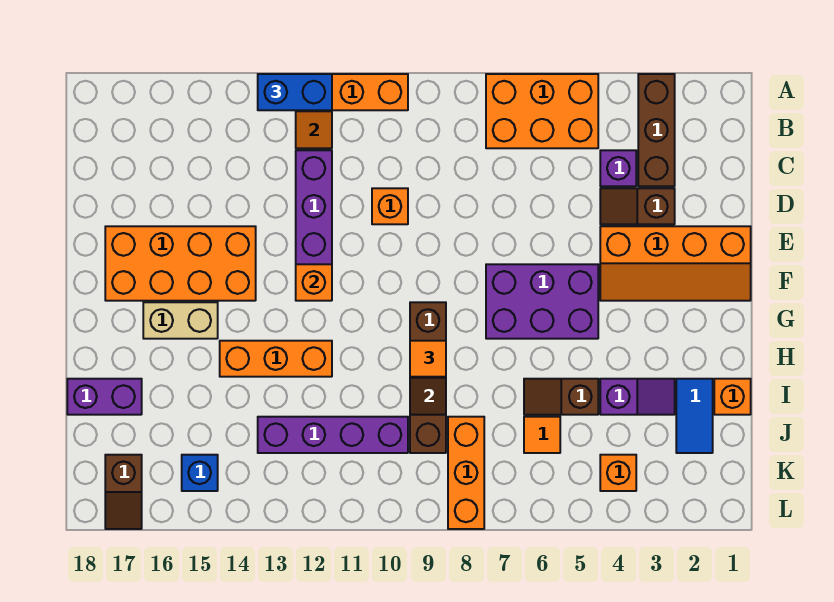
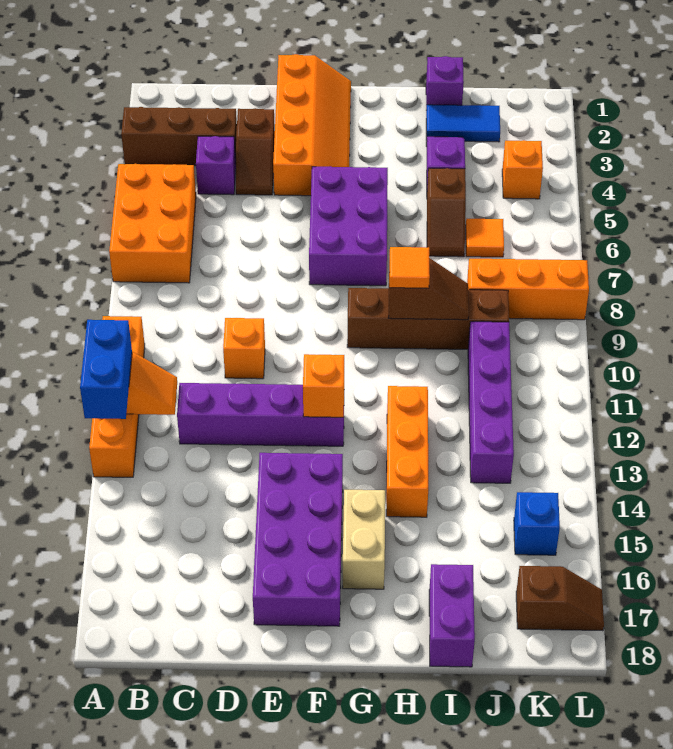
orange 2x4 brick [105,226,256,301] -> purple 2x4 brick [253,453,343,626]
orange 1x1 brick [714,379,751,415] -> purple 1x1 brick [426,56,464,110]

